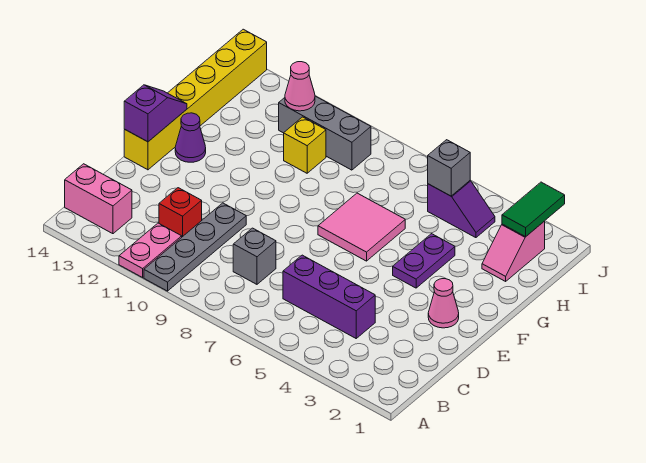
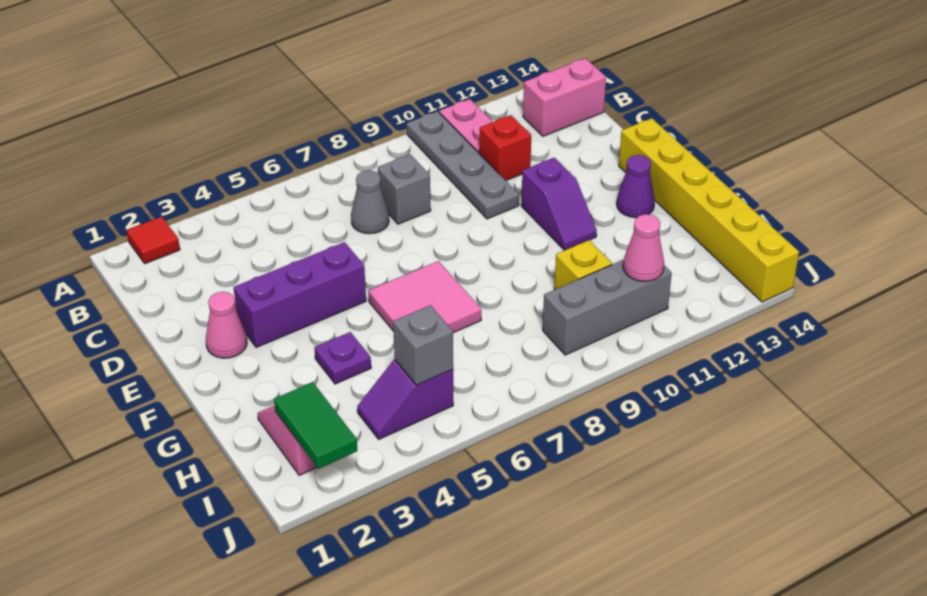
none -> red 1x1 tile [127,217,180,264]
purple 1x3 brick [283,255,375,338] -> purple 1x3 brick moved to [234,242,366,348]
none -> grey 1x1 cone [351,170,389,234]
purple 1x2 slope [124,85,187,142] -> purple 1x2 slope moved to [521,158,597,250]
purple 1x2 plate [393,234,455,288] -> purple 1x1 plate [314,332,371,384]

